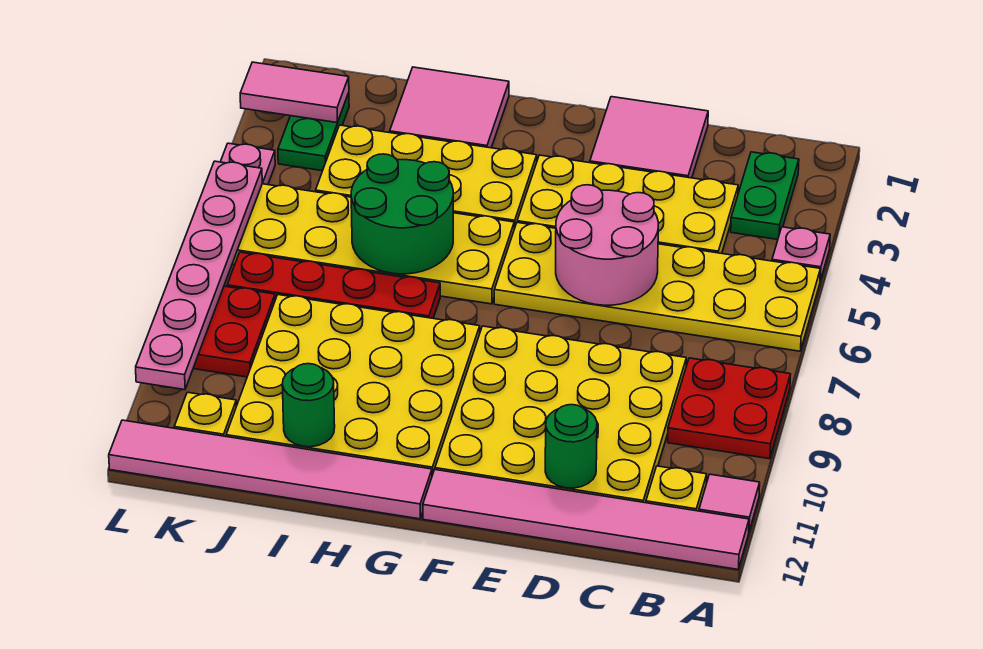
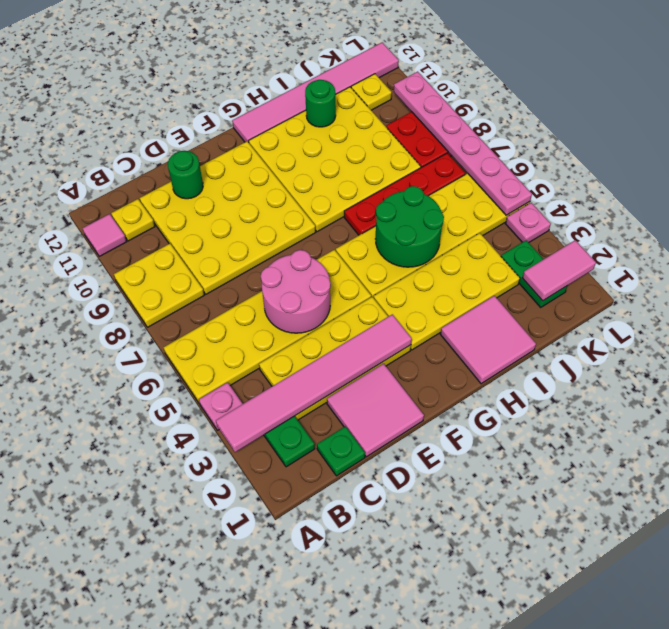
red 2x2 plate [668,358,791,459] -> yellow 2x2 plate [114,244,204,327]
pink 1x6 tile [423,470,749,569] -> pink 1x6 tile moved to [216,314,412,452]
none -> green 1x1 plate [317,426,365,476]

